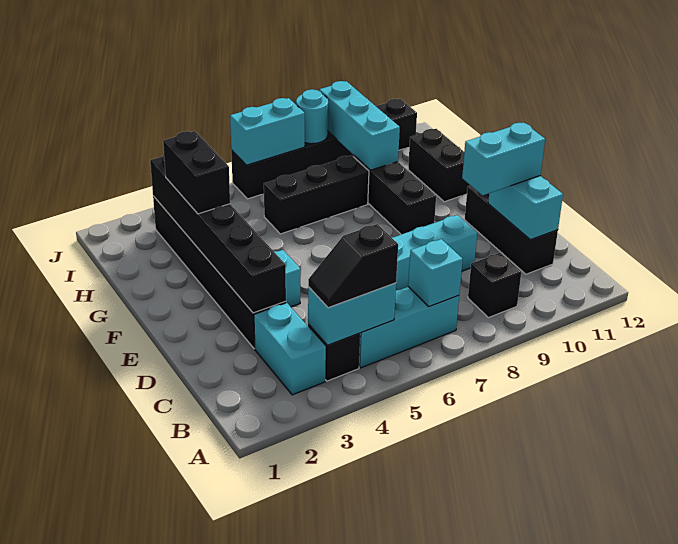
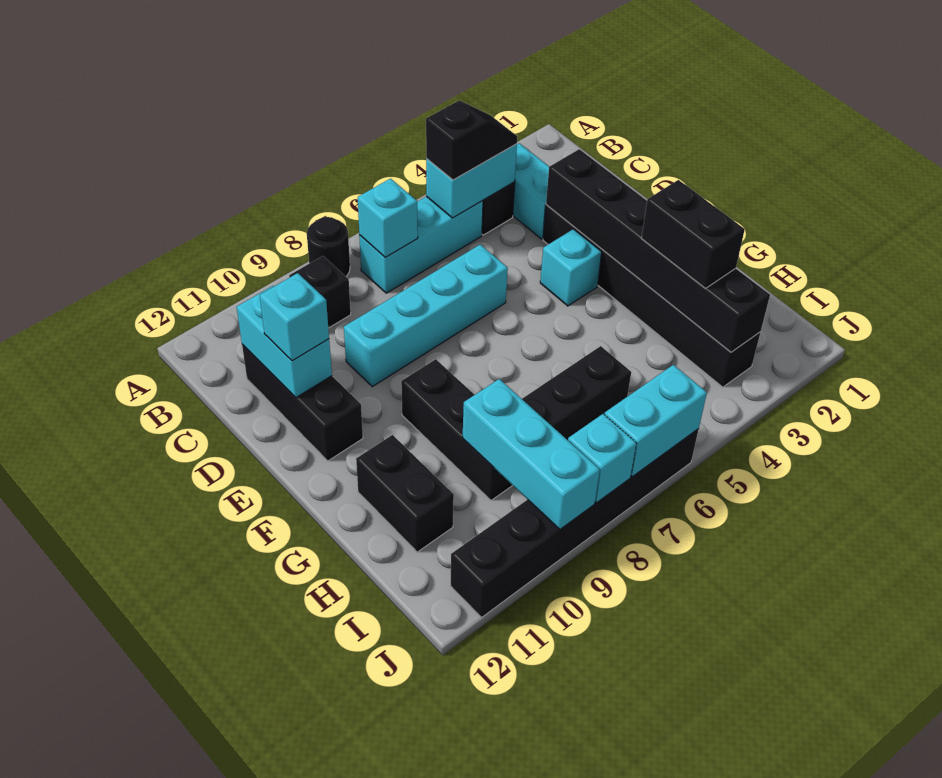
none -> black 1x1 round brick [307,217,350,276]
cyan 1x2 brick [462,122,545,195] -> cyan 1x1 brick [260,273,329,361]
cyan 1x1 round brick [296,89,328,144] -> cyan 1x1 brick [568,414,637,503]

